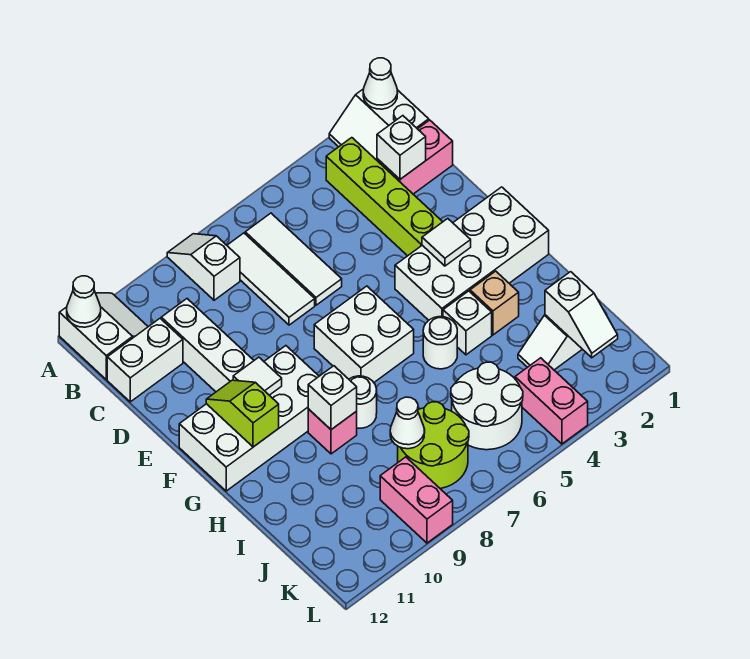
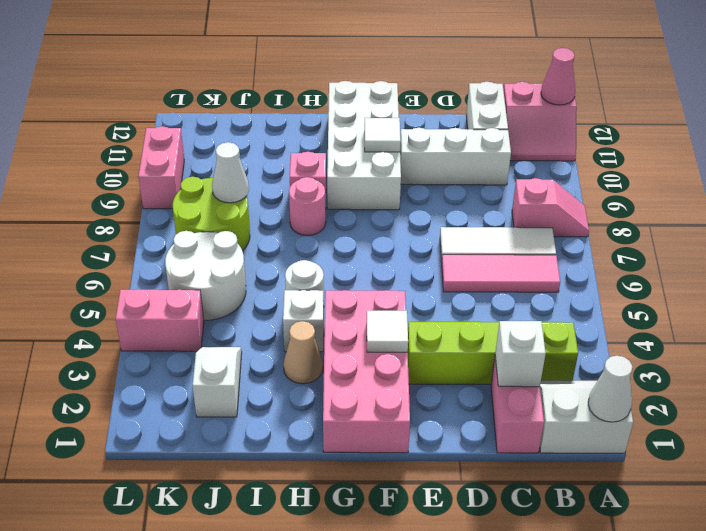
white 1x2 slope [167,234,240,300] -> pink 1x2 slope [512,178,589,237]
white 2x2 slope [59,293,148,379] -> pink 2x2 slope [503,82,577,161]
white 1x1 cone [67,276,101,327] -> pink 1x1 cone [541,48,575,105]
white 1x3 tile [245,213,342,305] -> pink 1x3 tile [442,255,560,292]
white 2x4 brick [395,187,549,320] -> pink 2x4 brick [323,290,410,453]
white 2x2 brick [314,286,414,382] -> none
lime 1x2 slope [206,380,279,447] -> none
tan 1x1 brick [470,271,519,335] -> tan 1x1 cone [283,321,323,384]
white 1x1 round brick [349,376,377,428] -> pink 1x1 round brick [289,177,326,236]
white 1x1 brick [308,366,357,430] -> none
white 1x2 slope [545,272,618,358] -> none
pink 1x2 brick [380,457,453,543] -> pink 1x2 brick turned to [138,126,184,209]

